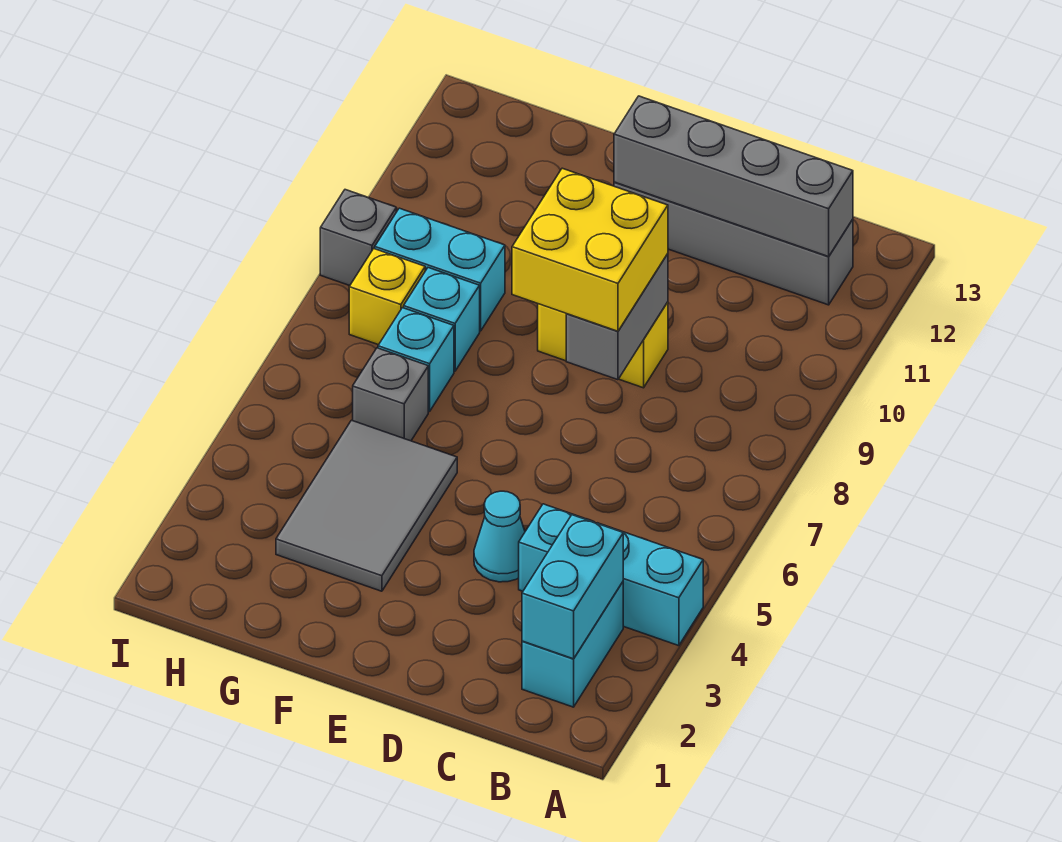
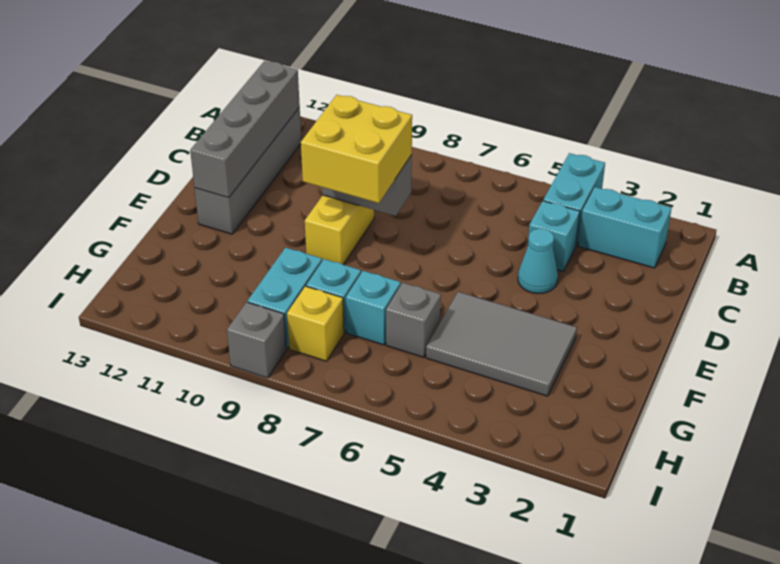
cyan 1x2 brick [522,515,623,659] -> none

